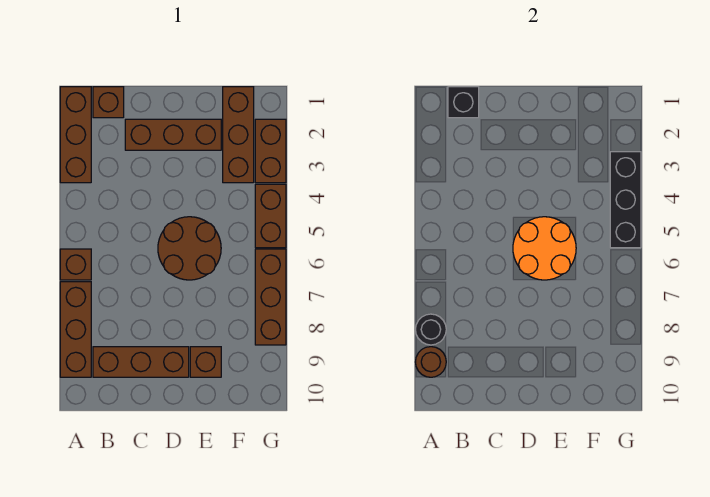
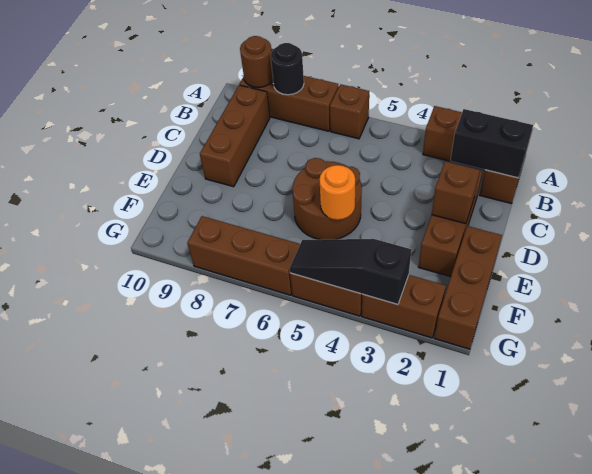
black 1x1 brick [448,87,479,118] -> black 1x2 brick [450,109,533,178]
orange 2x2 round brick [513,217,576,280] -> orange 1x1 round brick [320,165,355,220]
brown 1x1 brick [190,347,221,377] -> brown 1x1 brick moved to [432,161,480,224]
brown 1x3 brick [223,87,254,183] -> brown 1x3 brick turned to [434,226,502,349]
black 1x3 brick [610,152,641,248] -> black 1x3 slope [290,239,412,304]

